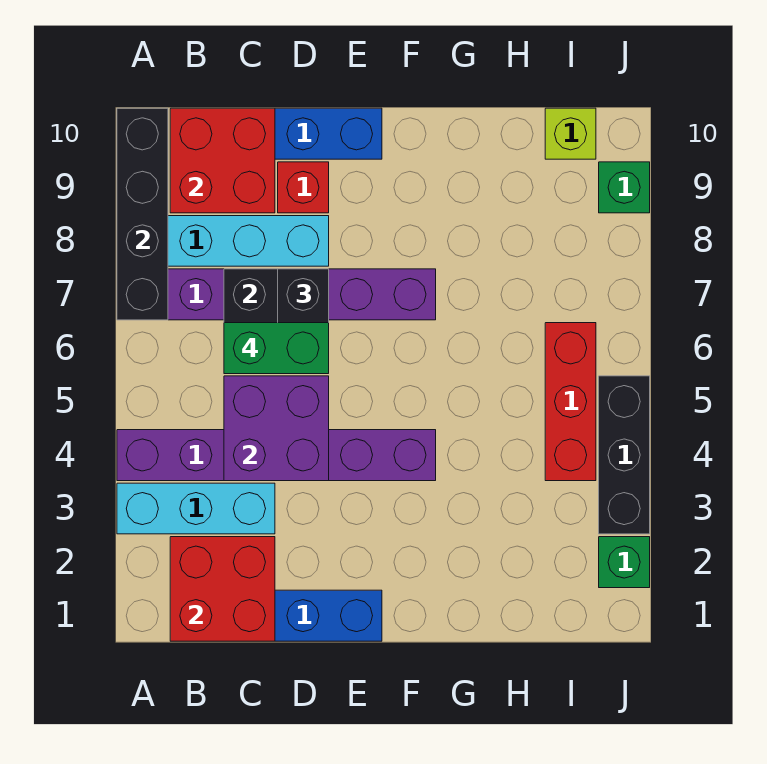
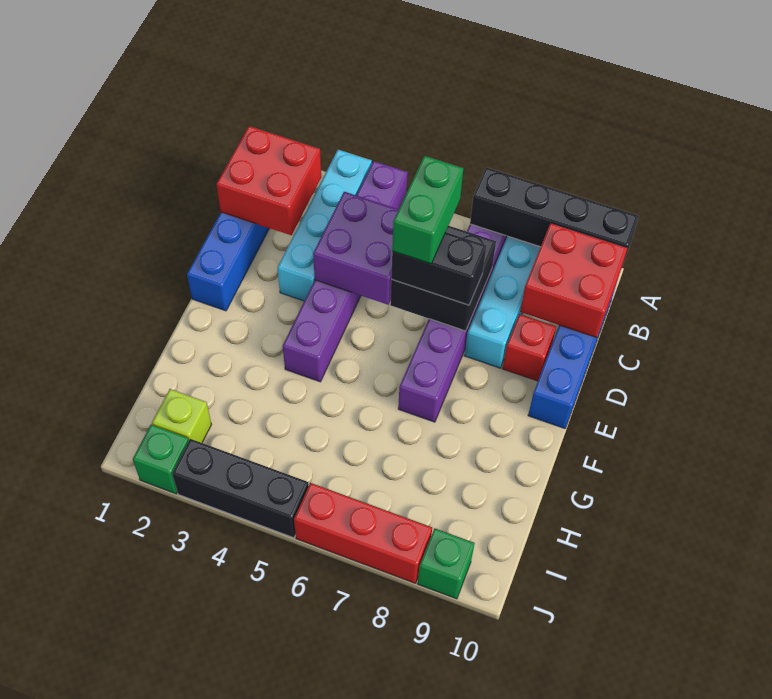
cyan 1x3 brick [117,483,275,534] -> cyan 1x4 brick [278,150,372,301]
red 1x3 brick [545,323,596,481] -> red 1x3 brick moved to [294,483,432,583]
lime 1x1 brick [545,108,596,159] -> lime 1x1 brick moved to [152,389,211,443]

